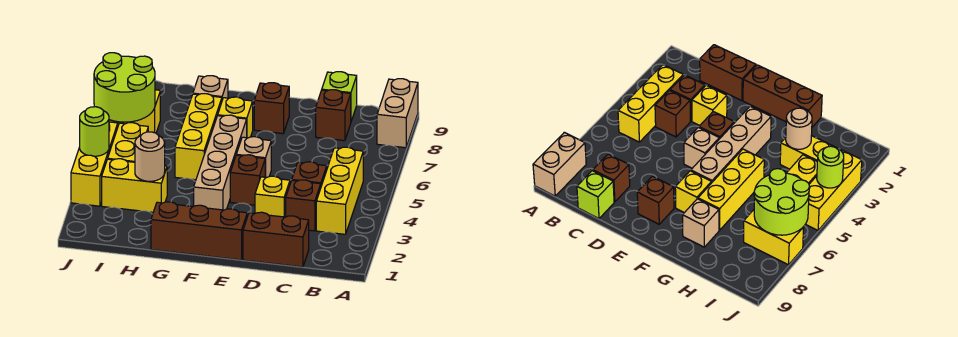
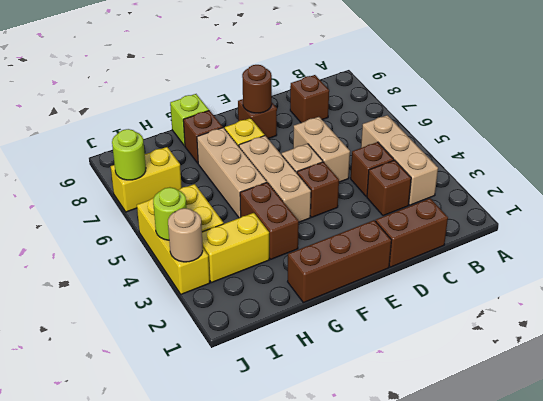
tan 1x2 brick [377,79,418,148] -> tan 1x2 brick moved to [293,117,350,182]
yellow 1x3 brick [316,147,363,234] -> tan 1x3 brick [361,115,438,205]
lime 1x1 brick [322,72,357,121] -> lime 1x1 brick moved to [170,94,209,146]
yellow 1x1 brick [255,176,290,217] -> none
none -> brown 1x1 round brick [242,65,272,113]
tan 1x4 brick [194,115,247,210] -> tan 1x3 brick [239,136,311,222]
none -> brown 1x2 brick [240,182,299,259]
yellow 1x3 brick [175,94,222,180] -> tan 1x3 brick [197,128,267,218]
tan 1x1 brick [193,76,228,100] -> brown 1x1 brick [183,110,223,163]
tan 1x1 round brick [135,132,165,181] -> tan 1x1 round brick moved to [168,208,203,262]
lime 2x2 round brick [94,53,155,122] -> lime 1x1 round brick [112,129,146,180]

